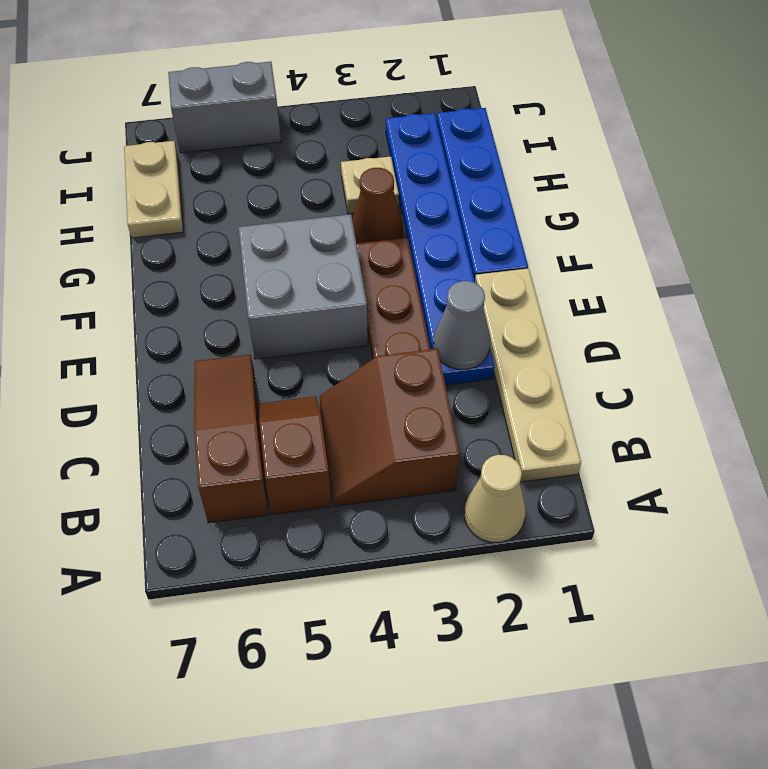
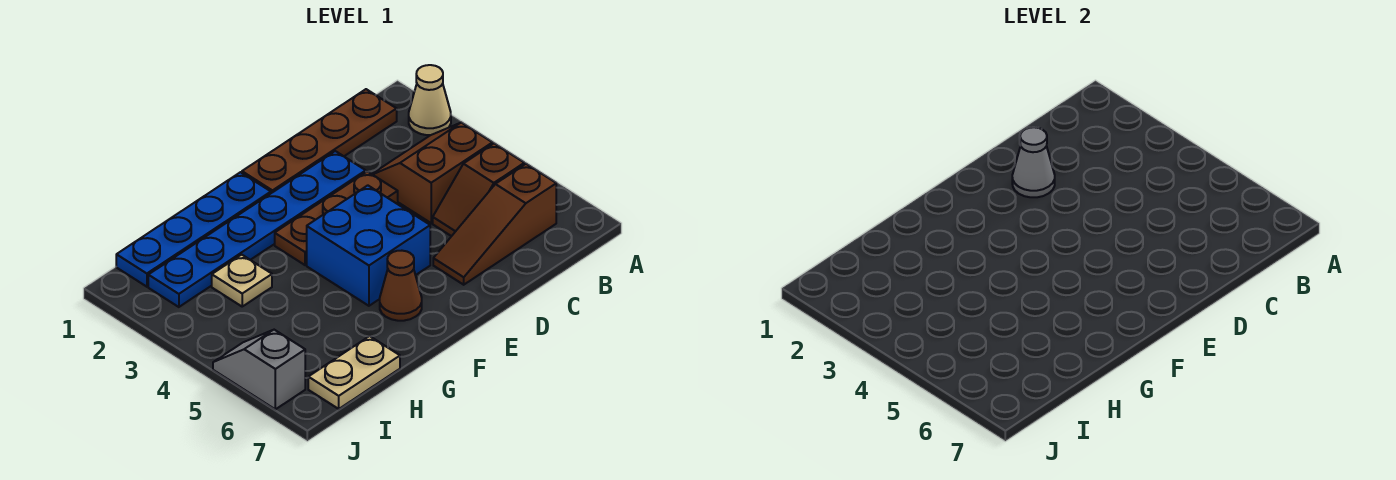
tan 1x4 plate [475,268,581,482] -> brown 1x4 plate [242,89,397,193]
brown 2x2 slope [319,349,460,506] -> brown 2x2 slope turned to [372,123,493,223]
grey 2x2 brick [239,214,368,359] -> blue 2x2 brick [307,185,430,306]
brown 1x1 cone [352,168,403,244] -> brown 1x1 cone moved to [380,251,422,321]
grey 1x2 brick [168,62,281,153] -> grey 1x2 slope [213,330,305,409]

